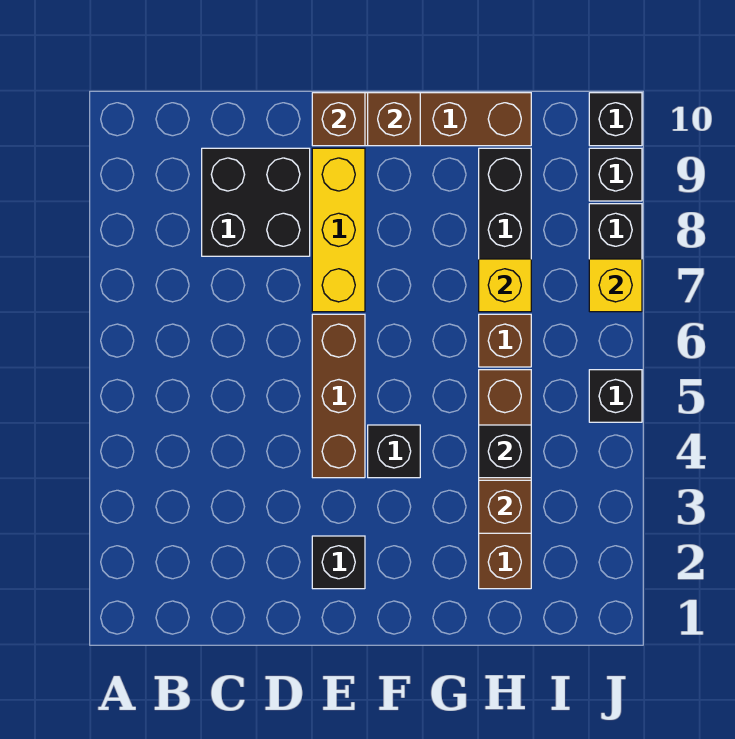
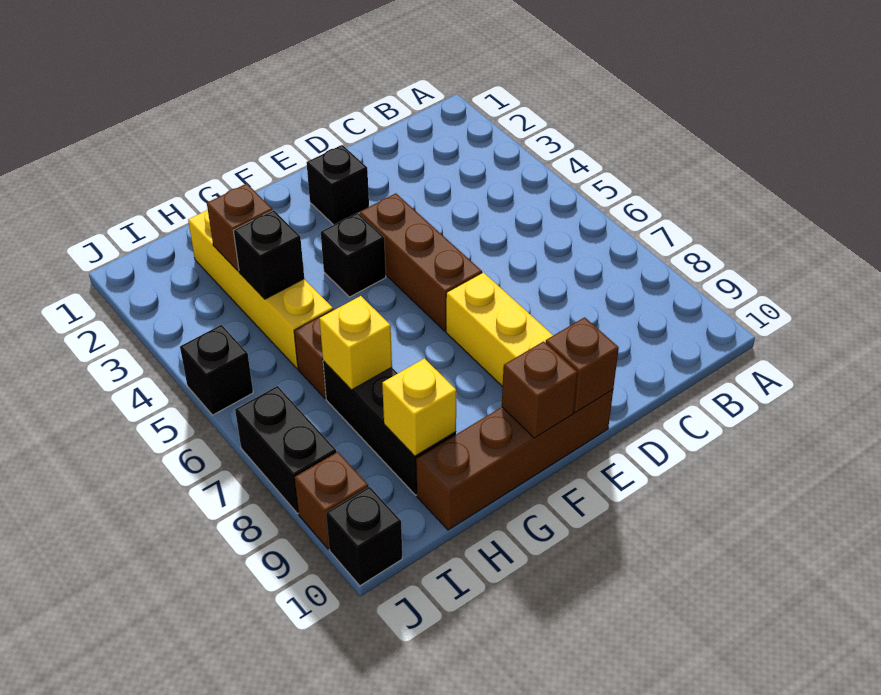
black 2x2 brick [202,148,310,256] -> none
brown 1x4 brick [479,370,531,589] -> yellow 1x4 brick [188,209,333,369]
yellow 1x1 brick [589,259,642,312] -> yellow 1x1 brick moved to [382,359,456,456]
black 1x1 brick [589,148,642,201] -> brown 1x1 brick [295,452,368,549]

